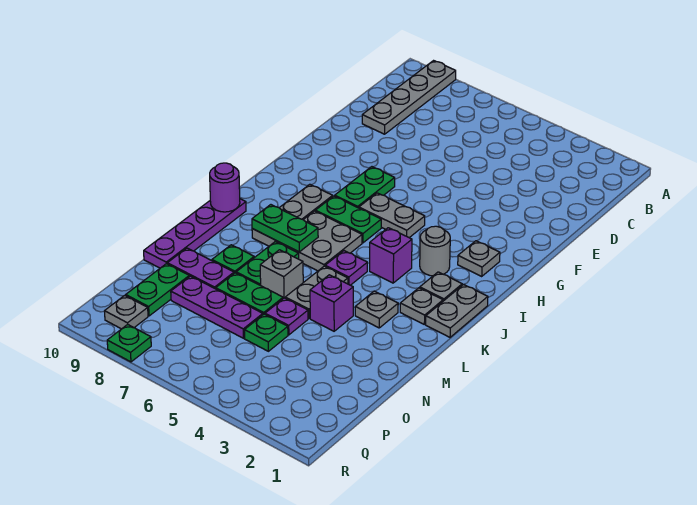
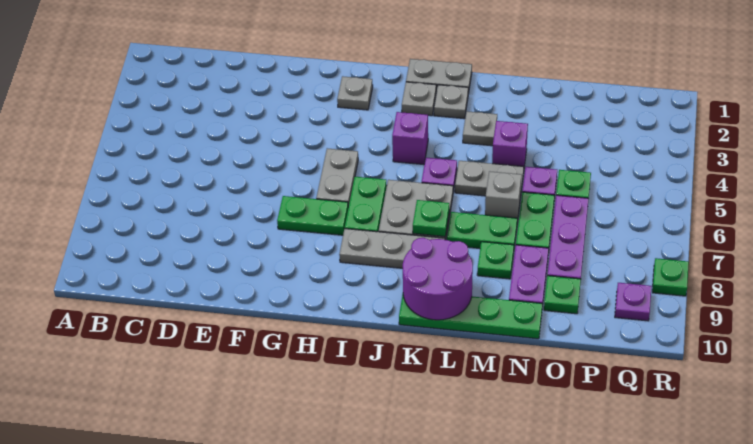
grey 1x4 plate [362,61,456,134] -> none
grey 1x1 round brick [420,226,450,276] -> none
green 1x2 plate [252,205,318,252] -> green 1x1 plate [413,200,449,237]
purple 1x4 plate [144,199,246,268] -> green 1x4 plate [399,295,543,339]
purple 1x1 round brick [210,163,240,212] -> purple 2x2 round brick [403,238,473,320]
green 1x2 plate [126,264,189,316] -> green 1x1 plate [544,276,581,314]
grey 1x1 plate [104,295,148,329] -> purple 1x1 plate [615,283,652,321]

